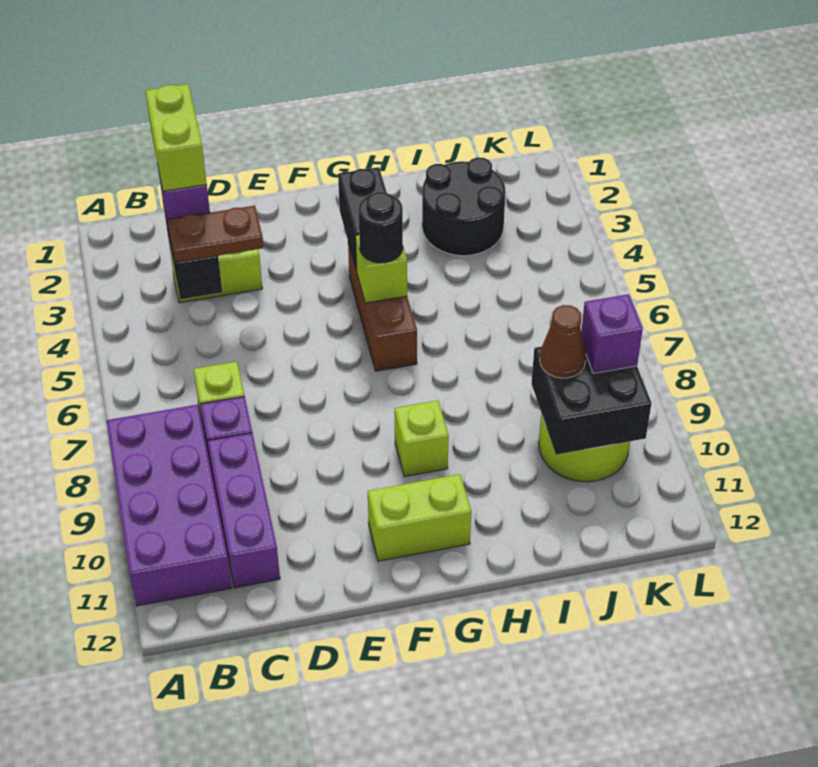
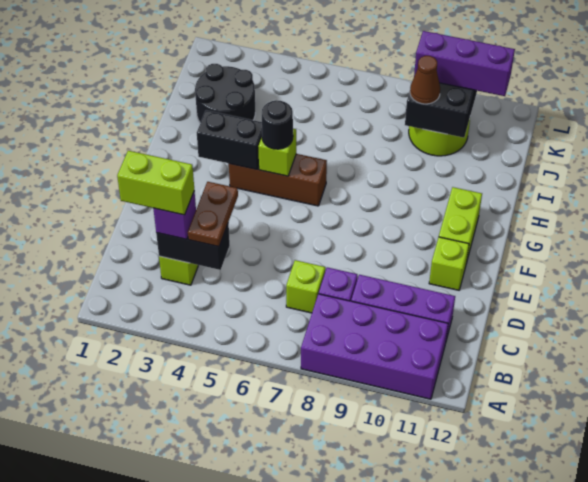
lime 1x1 brick [395,401,449,476] -> lime 1x1 brick moved to [429,237,469,290]
purple 1x1 brick [581,294,643,374] -> purple 1x3 brick [414,31,515,96]

